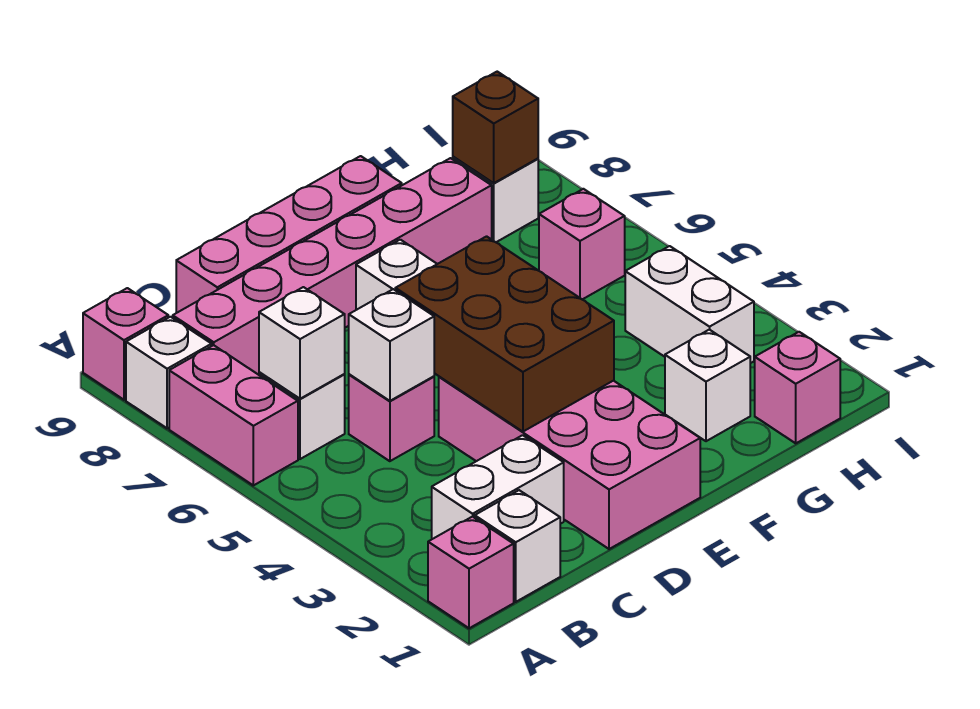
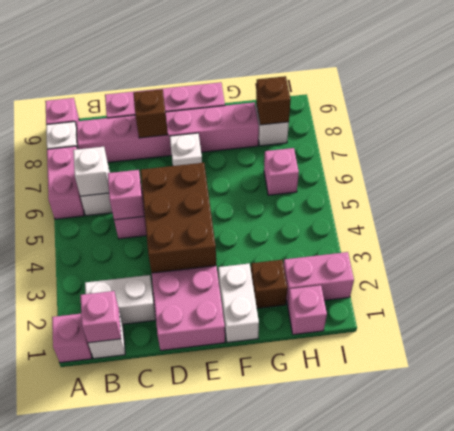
none -> pink 1x1 brick [80,291,121,343]
white 1x1 brick [349,289,434,401] -> pink 1x1 brick [108,170,145,220]
none -> brown 1x1 brick [133,89,168,138]
white 1x1 brick [665,330,750,441] -> brown 1x1 brick [251,260,288,308]
none -> pink 1x2 brick [284,252,354,304]
white 1x2 brick [625,246,754,363] -> white 1x2 brick moved to [218,264,259,343]

